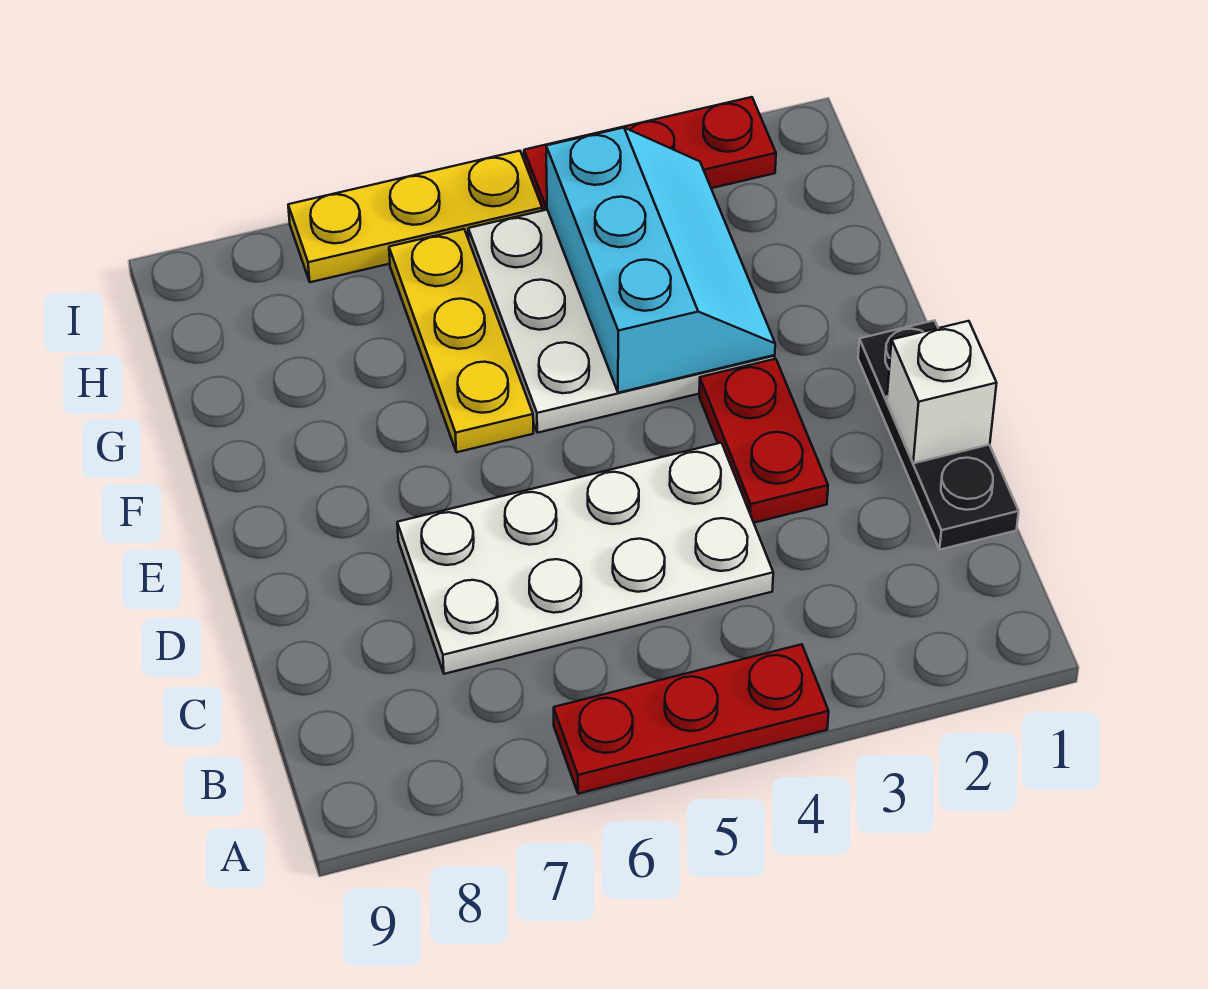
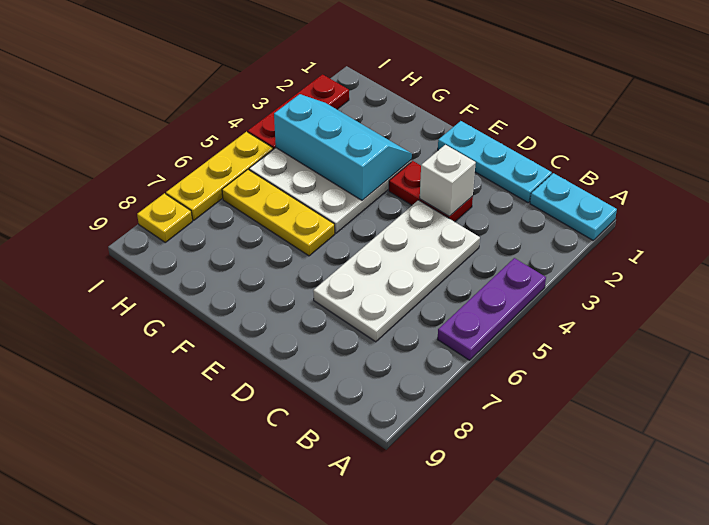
none -> cyan 1x2 plate [530,173,617,240]
red 1x3 plate [554,644,829,794] -> purple 1x3 plate [438,258,546,360]
black 1x3 plate [858,320,1019,550] -> cyan 1x3 plate [438,121,552,203]
white 1x1 brick [887,321,997,463] -> white 1x1 brick moved to [420,145,476,216]
none -> yellow 1x1 plate [137,193,192,242]

